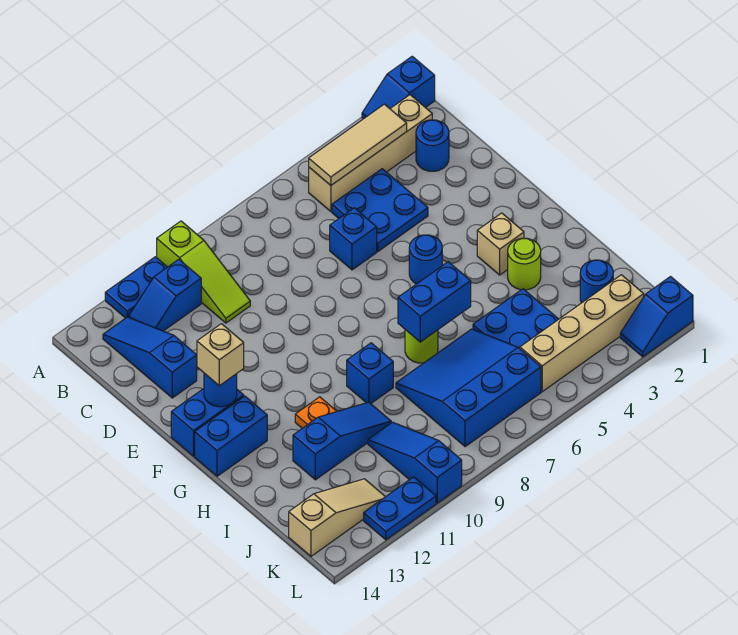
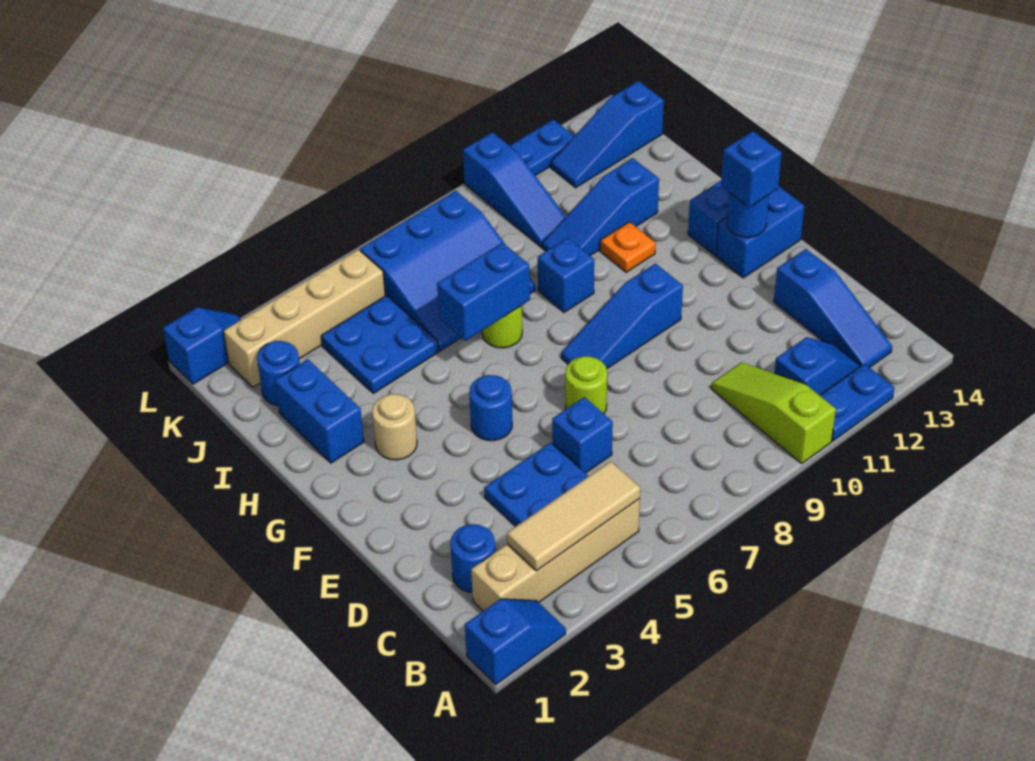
none -> blue 1x3 slope [561,263,683,369]
tan 1x1 brick [197,324,244,386] -> blue 1x1 brick [721,131,782,207]
tan 1x1 brick [477,213,524,275] -> tan 1x1 round brick [372,394,417,460]
none -> blue 1x2 brick [275,360,364,463]
lime 1x1 round brick [508,238,541,290] -> lime 1x1 round brick moved to [565,356,607,414]
tan 1x3 slope [289,479,385,556] -> blue 1x3 slope [551,81,664,188]

